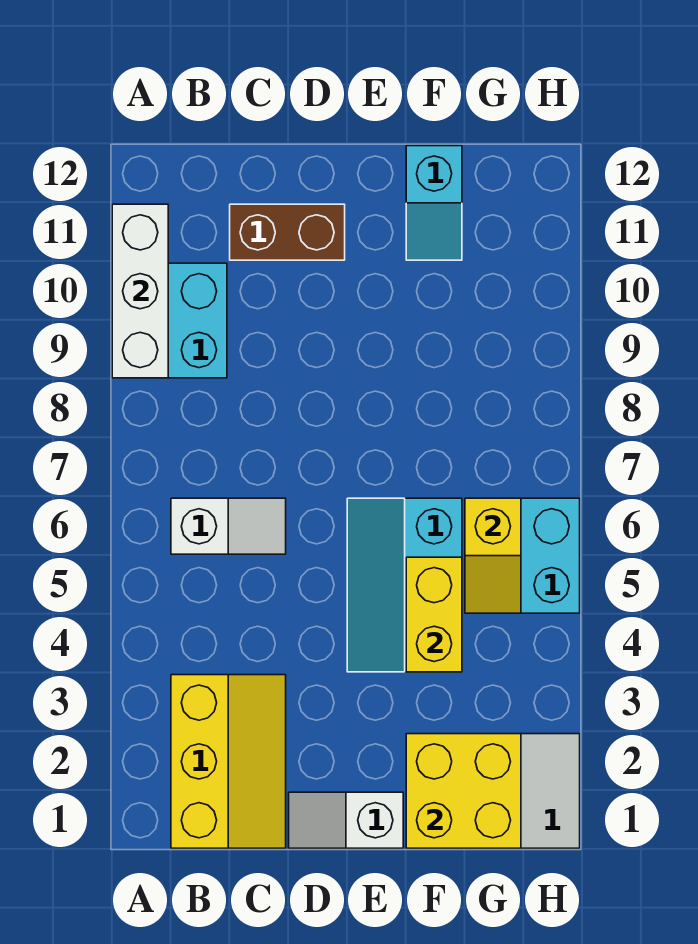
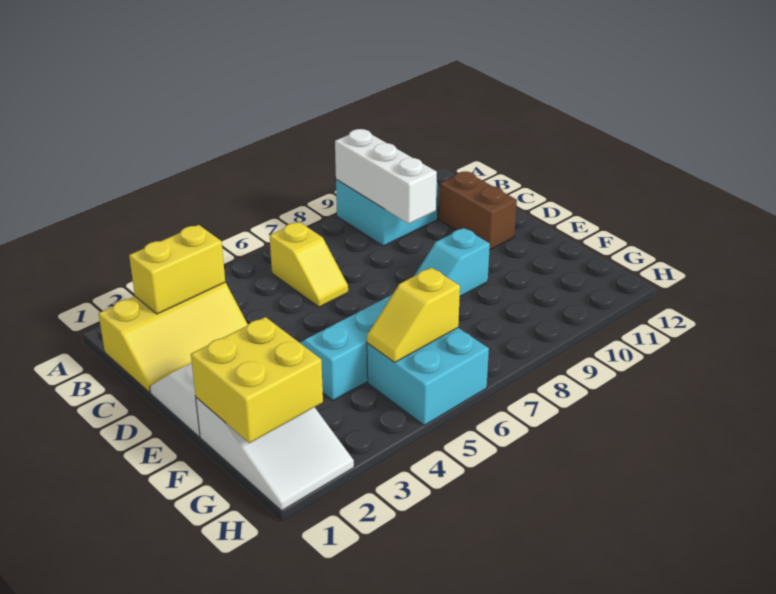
white 1x3 brick [112,204,168,378] -> white 1x3 brick turned to [335,129,437,224]
white 1x2 slope [171,498,286,554] -> yellow 1x2 slope [270,222,348,307]
yellow 1x2 brick [406,557,462,672] -> yellow 1x2 brick moved to [129,225,225,314]
cyan 1x2 slope [406,146,462,260] -> cyan 1x2 slope moved to [414,228,490,296]

